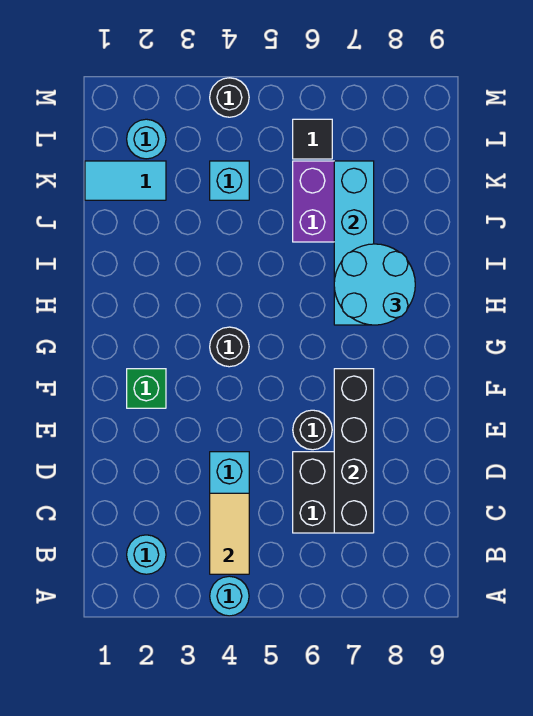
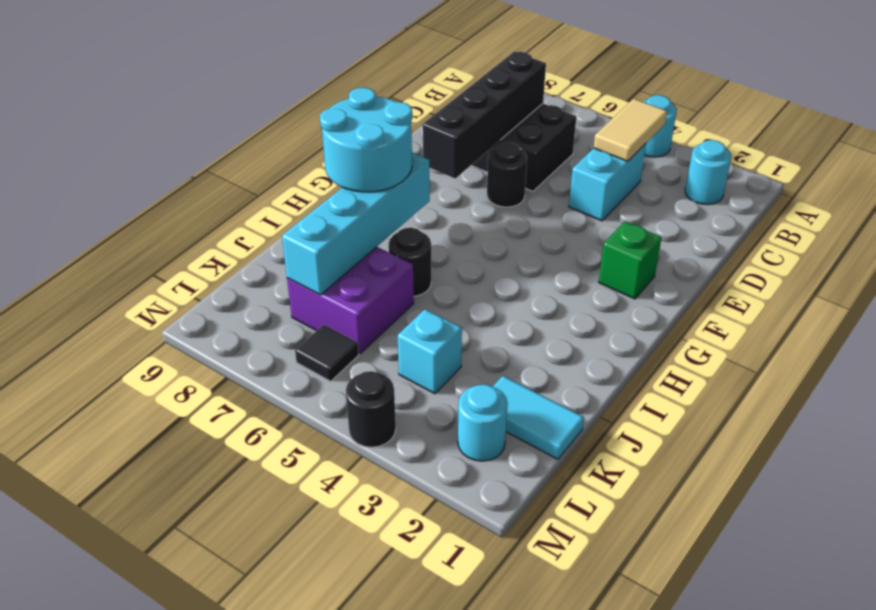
black 1x1 round brick [210,327,249,367] -> black 1x1 round brick moved to [389,228,431,296]

